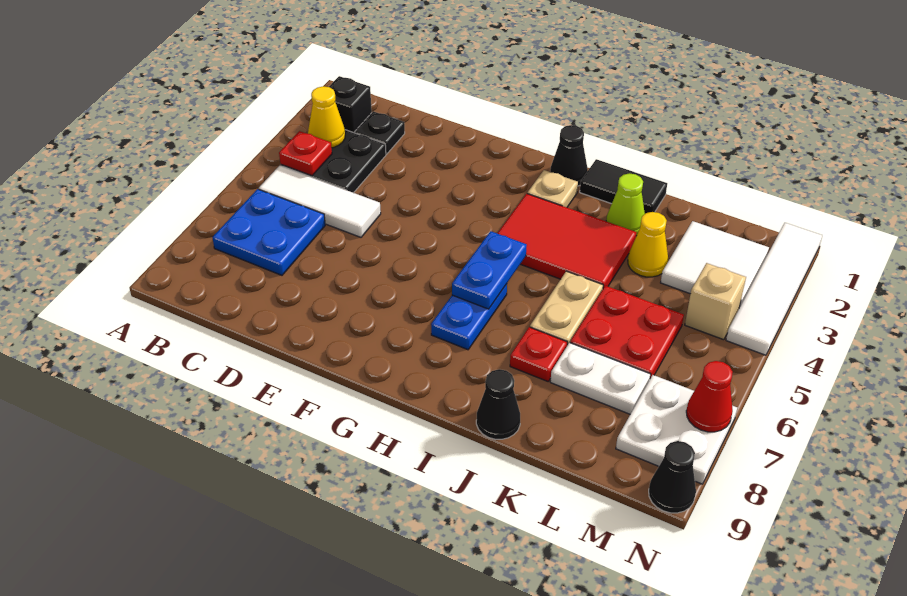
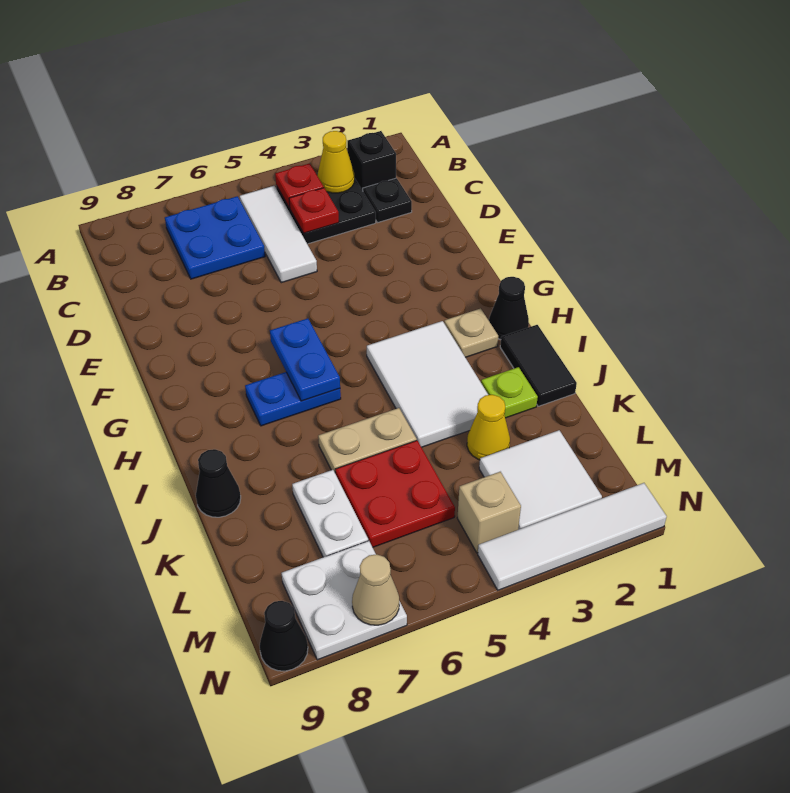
red 2x3 tile [497,194,637,288] -> white 2x3 tile [367,321,488,447]
blue 1x2 plate [452,231,527,309] -> blue 1x2 plate turned to [270,318,340,401]
lime 1x1 cone [606,173,645,236] -> lime 1x1 plate [481,367,538,418]
red 1x1 plate [510,327,567,381] -> red 1x1 plate moved to [289,188,339,233]
red 1x1 cone [686,361,733,432] -> tan 1x1 cone [352,554,399,625]

